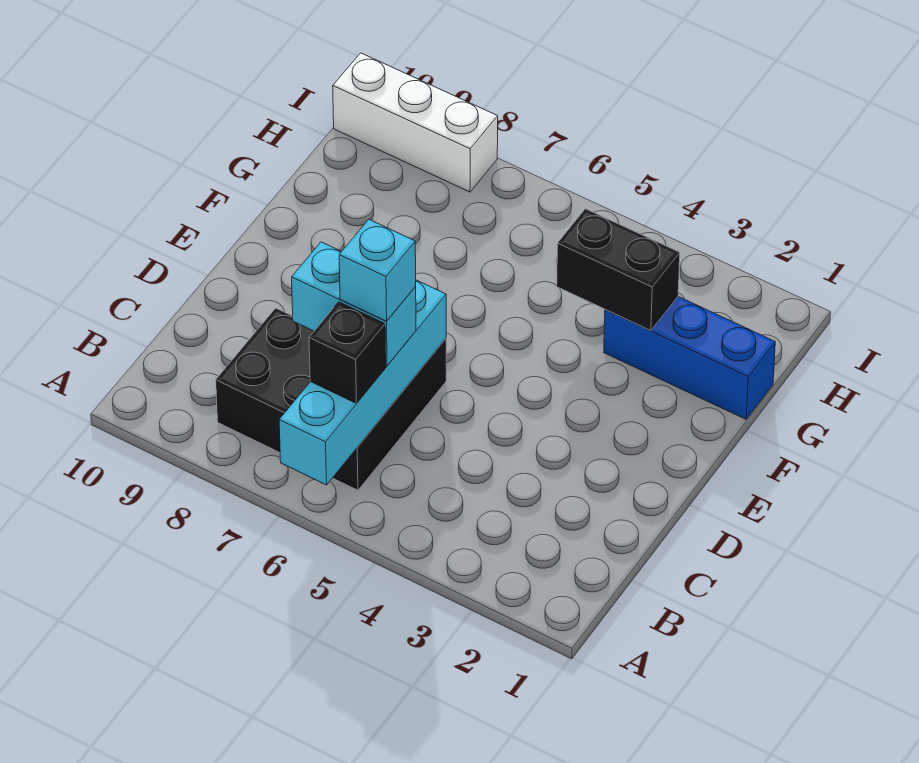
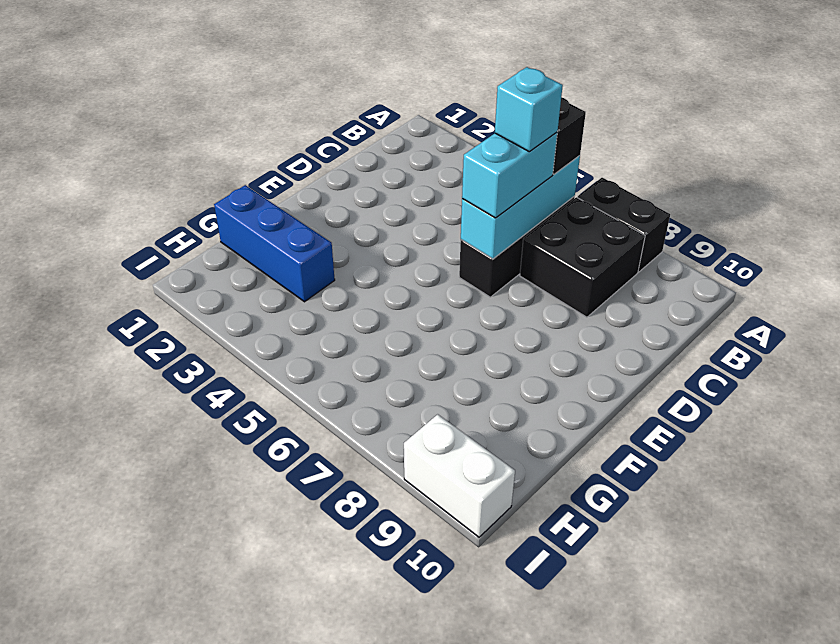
cyan 1x4 brick [279,280,446,485] -> cyan 1x3 brick [461,156,580,259]
cyan 1x2 brick [292,242,416,366] -> cyan 1x2 brick turned to [462,132,557,218]
black 1x2 brick [557,209,680,331] -> black 1x2 brick moved to [577,178,670,272]
white 1x3 brick [333,53,498,192] -> white 1x2 brick [404,414,515,537]

